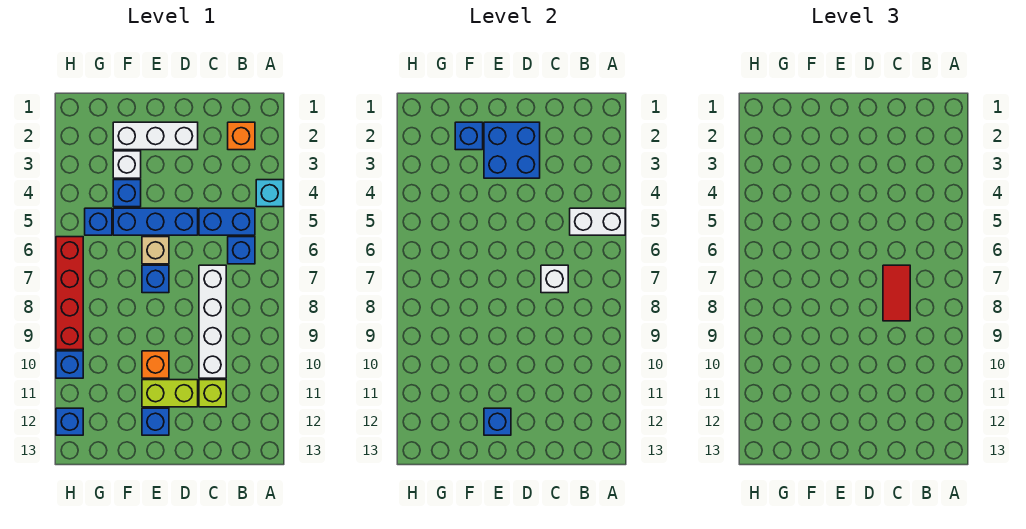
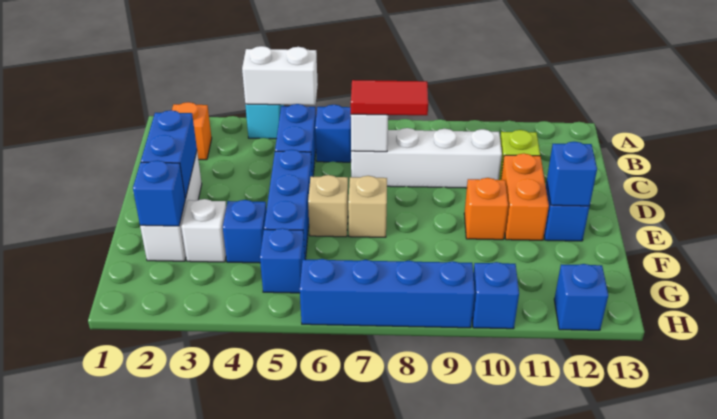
white 1x2 brick [570,208,625,235] -> white 1x2 brick turned to [242,46,318,105]
blue 2x2 brick [484,122,540,178] -> blue 1x2 brick [141,110,197,199]
lime 1x2 brick [142,380,198,407] -> orange 1x2 brick [501,153,549,240]
blue 1x1 brick [142,265,169,293] -> tan 1x1 brick [348,176,387,237]
red 1x4 brick [56,237,83,350] -> blue 1x4 brick [300,259,475,328]

